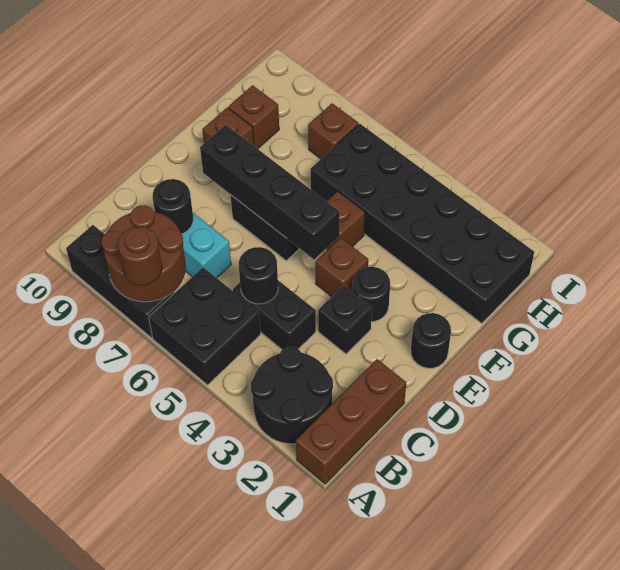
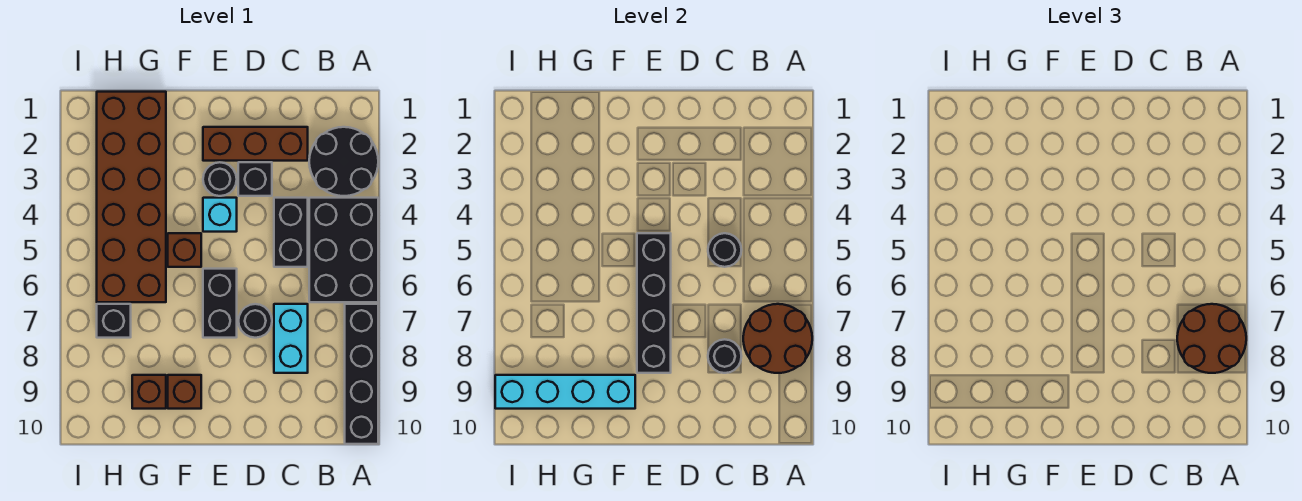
brown 1x3 brick [296,359,406,484] -> brown 1x3 brick moved to [203,127,308,161]
black 2x2 brick [149,267,261,385] -> black 2x3 brick [309,198,378,302]
black 1x3 brick [66,225,174,338] -> black 1x4 brick [345,304,378,444]
brown 1x1 round brick [118,227,162,285] -> brown 2x2 round brick [1177,304,1246,373]
black 1x1 round brick [411,313,451,368] -> black 1x1 round brick moved to [238,304,272,338]
brown 1x1 brick [316,237,368,297] -> cyan 1x1 brick [203,198,237,232]
none -> cyan 1x4 brick [495,375,635,409]
black 2x6 brick [311,124,534,323] -> brown 2x6 brick [97,92,166,302]
brown 1x1 brick [308,103,358,159] -> black 1x1 brick [97,304,131,338]

